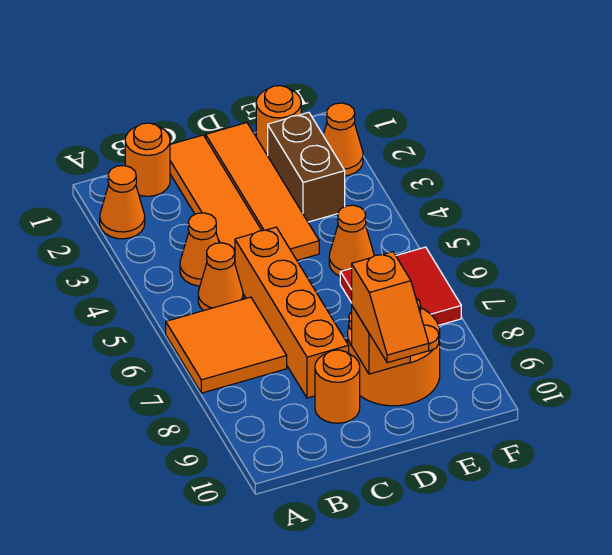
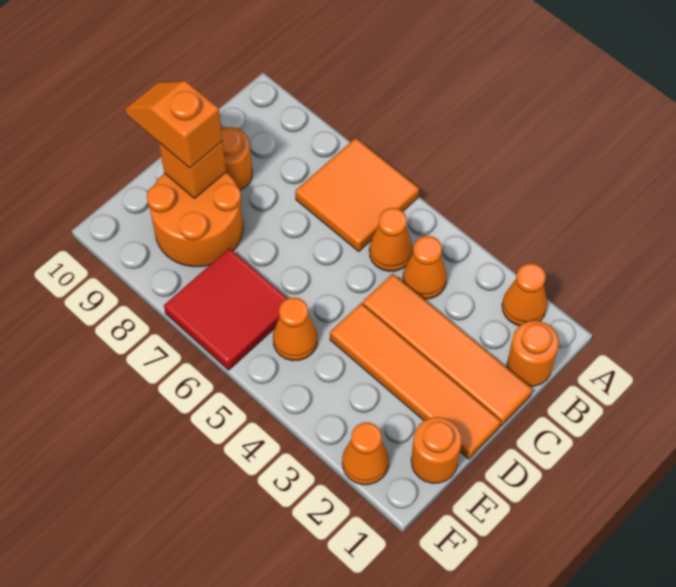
orange 1x4 brick [235,227,349,398] -> none
brown 1x2 brick [268,112,345,222] -> none

